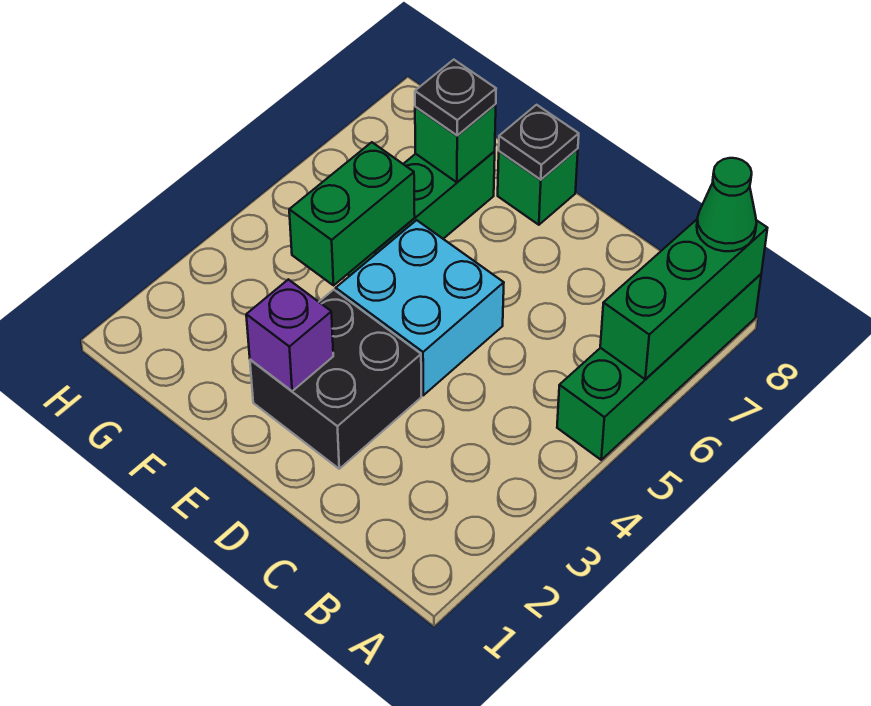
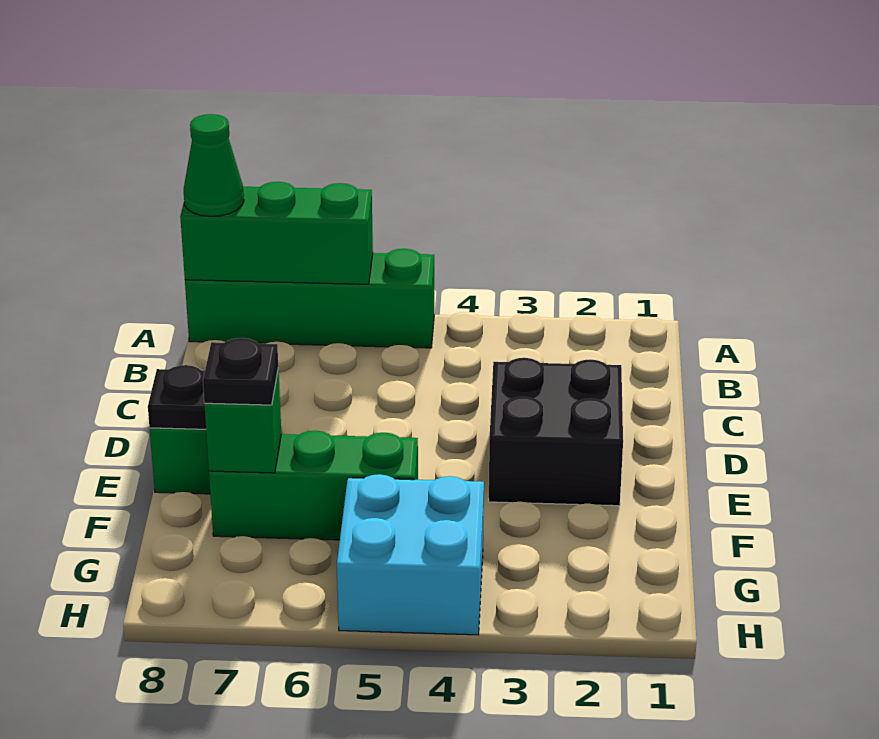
cyan 2x2 brick [336,220,504,395] -> cyan 2x2 brick moved to [337,474,484,635]
purple 1x1 brick [246,279,333,391] -> none
green 1x2 brick [289,142,415,285] -> none

